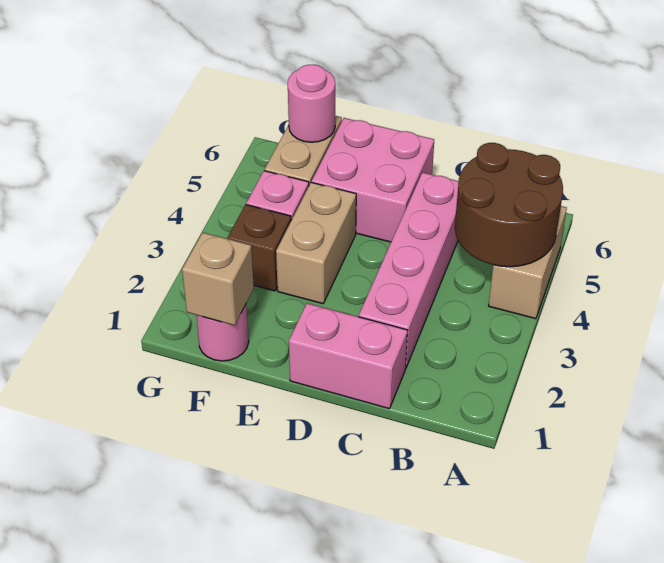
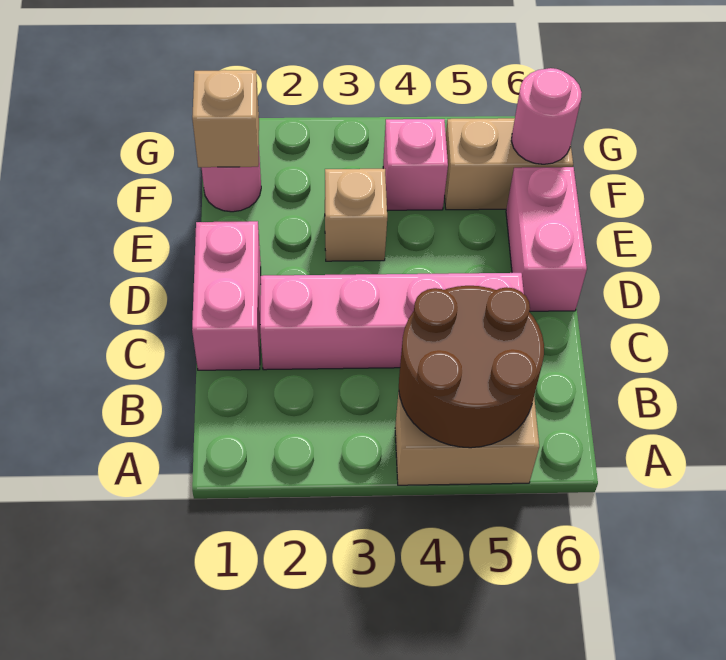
pink 2x2 brick [312,118,434,242] -> pink 1x2 brick [506,167,587,311]
tan 1x2 brick [276,182,356,304] -> tan 1x1 brick [325,169,387,261]
brown 1x1 brick [227,205,291,291] -> none

